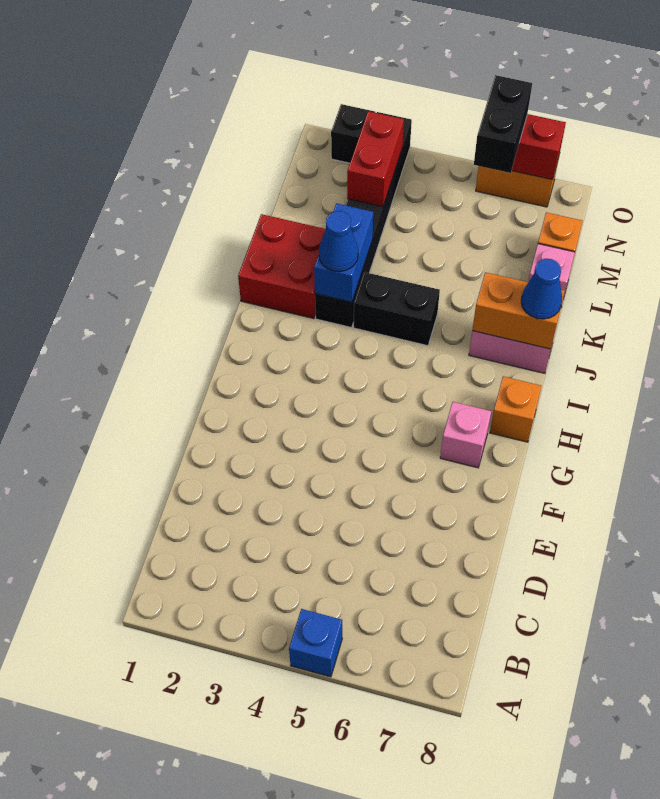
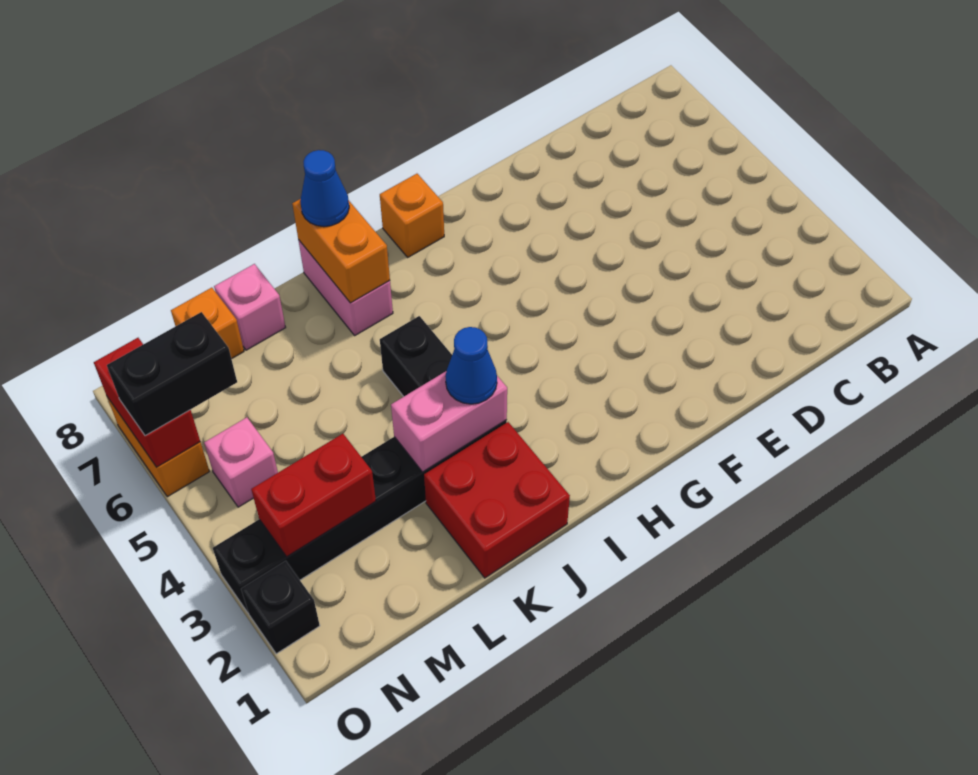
blue 1x1 brick [289,609,342,677] -> none
pink 1x1 brick [440,402,491,468] -> pink 1x1 brick moved to [204,417,278,507]
blue 1x2 brick [314,203,373,302] -> pink 1x2 brick [391,371,507,472]

